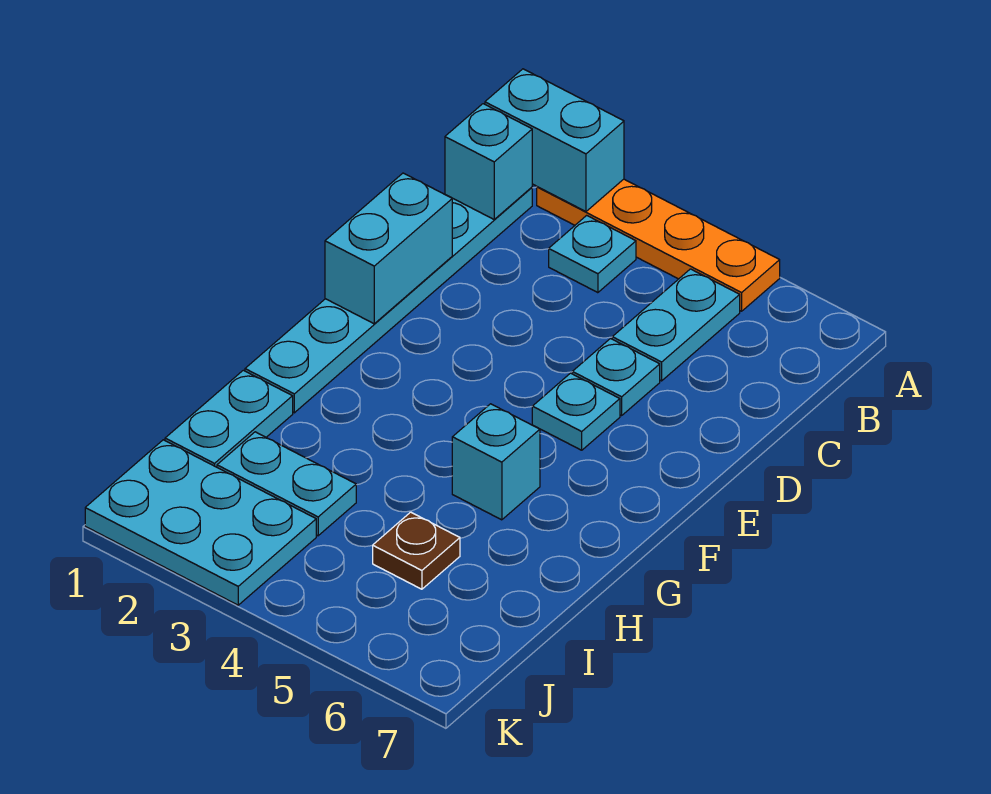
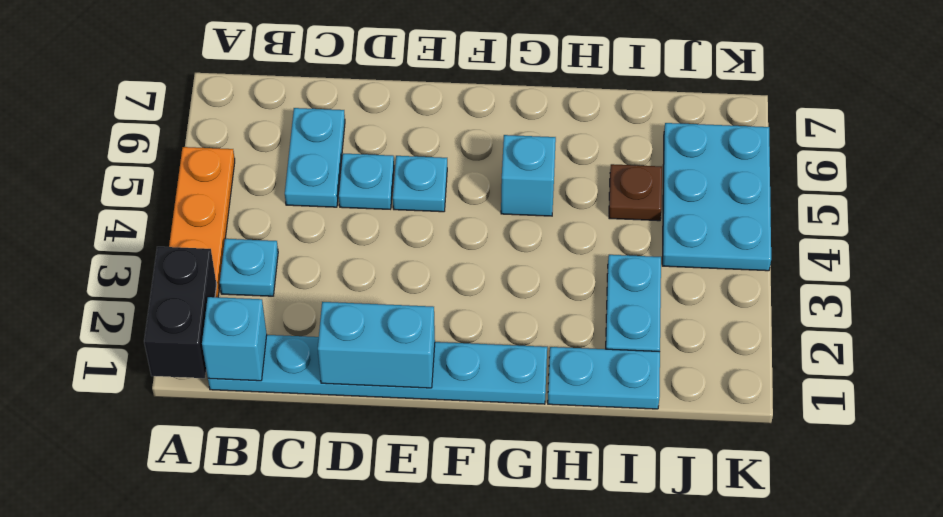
cyan 1x2 brick [485,69,624,211] -> black 1x2 brick [144,247,217,378]
cyan 1x2 plate [612,269,740,381] -> cyan 1x2 plate turned to [285,108,345,207]
cyan 2x3 plate [85,440,316,605] -> cyan 2x3 plate moved to [662,123,771,271]

